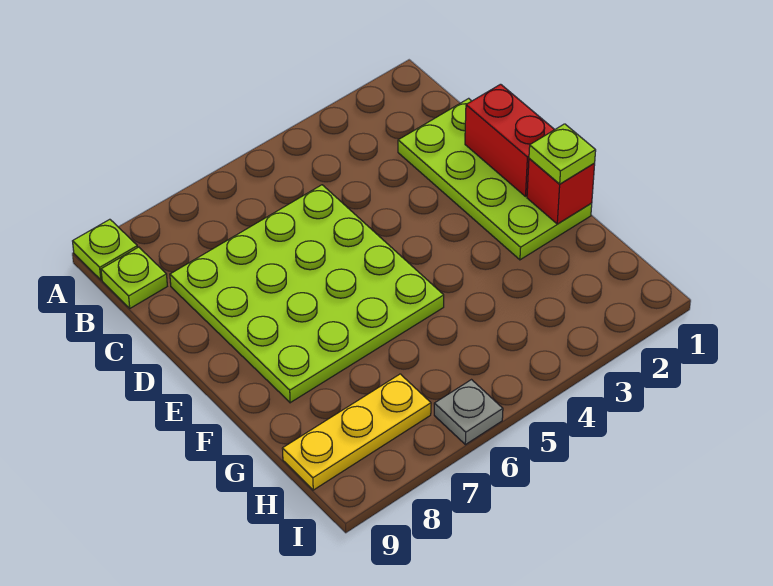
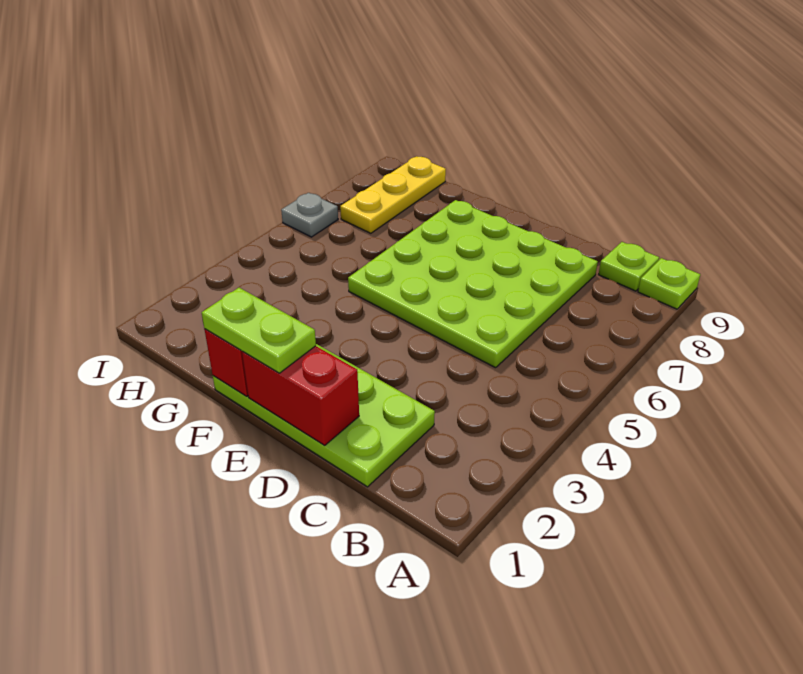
lime 1x1 plate [529,124,596,184] -> lime 1x2 plate [202,288,316,373]

